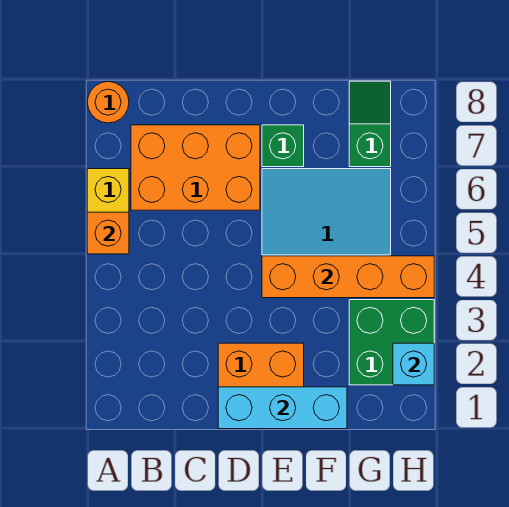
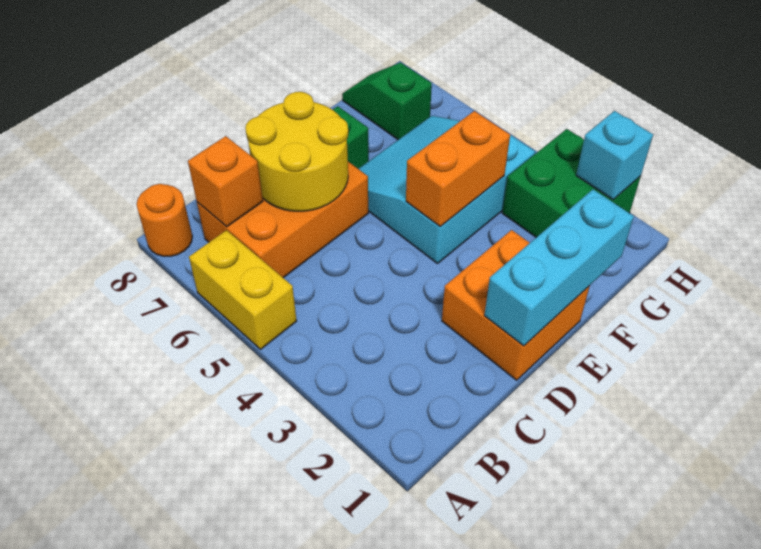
orange 1x1 brick [87,212,129,254] -> orange 1x1 brick moved to [188,136,263,227]
none -> yellow 2x2 round brick [245,92,348,211]
orange 1x4 brick [262,256,434,298] -> orange 1x2 brick [406,111,510,227]

